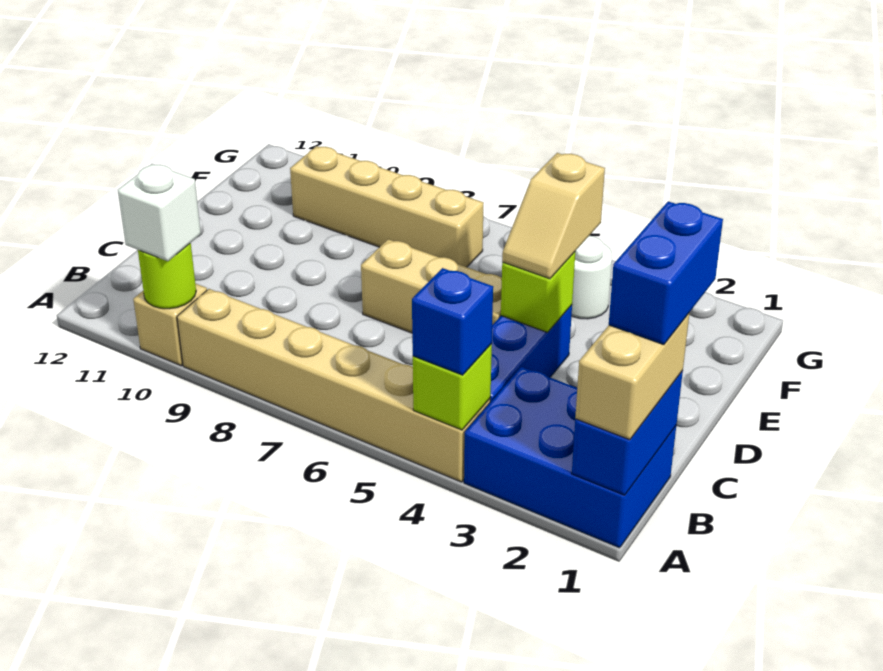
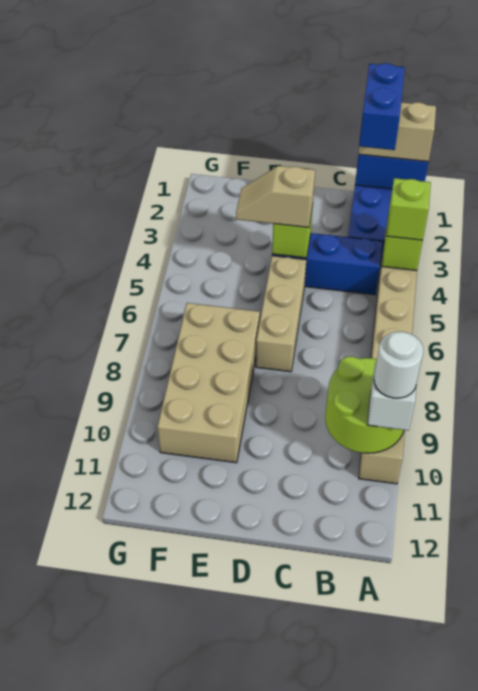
blue 1x1 brick [412,268,493,375] -> lime 1x1 brick [386,178,431,241]
lime 1x1 round brick [138,243,196,309] -> lime 2x2 round brick [325,356,404,453]
blue 1x2 brick [609,201,723,345] -> blue 1x2 brick turned to [359,63,405,150]
tan 1x2 slope [502,153,605,279] -> tan 1x2 slope turned to [236,166,315,228]
white 1x1 round brick [572,236,612,319] -> white 1x1 round brick moved to [374,332,423,398]
tan 1x4 brick [290,146,484,267] -> tan 2x4 brick [158,303,260,463]

